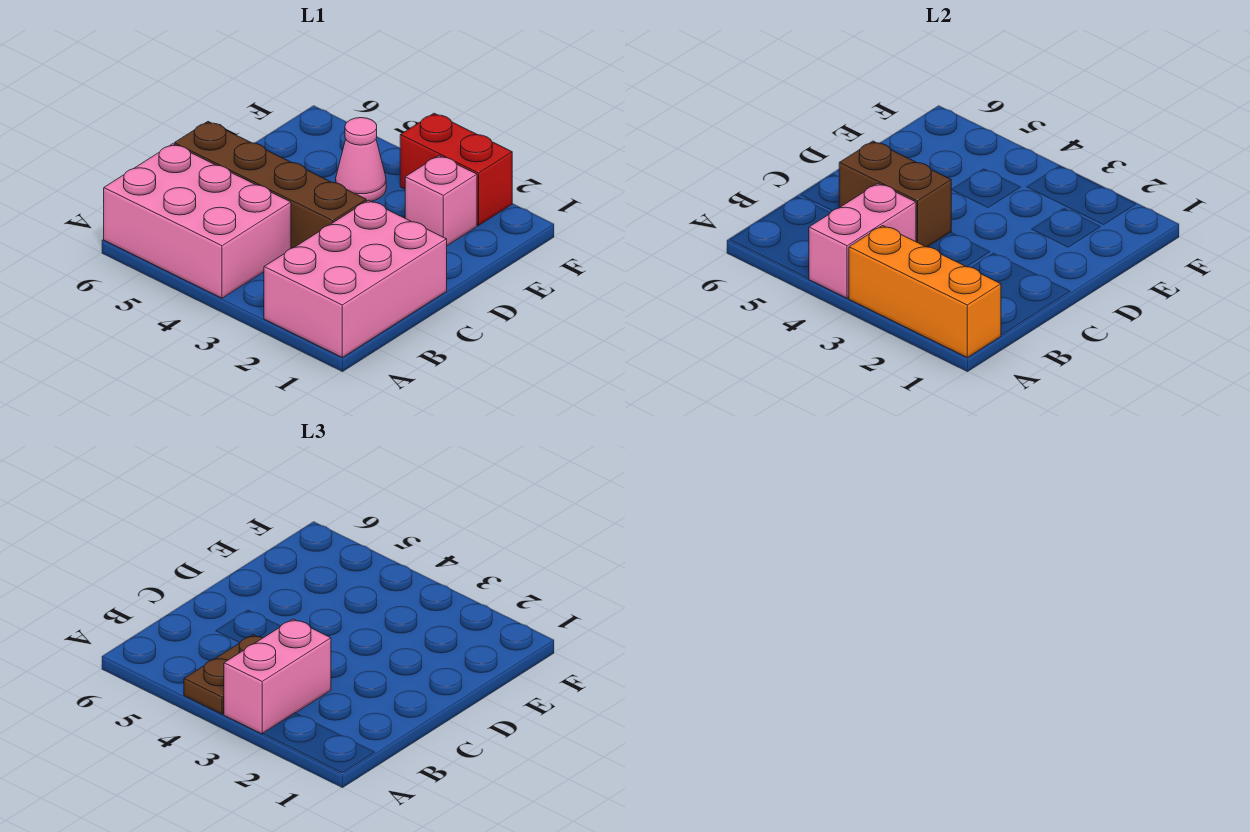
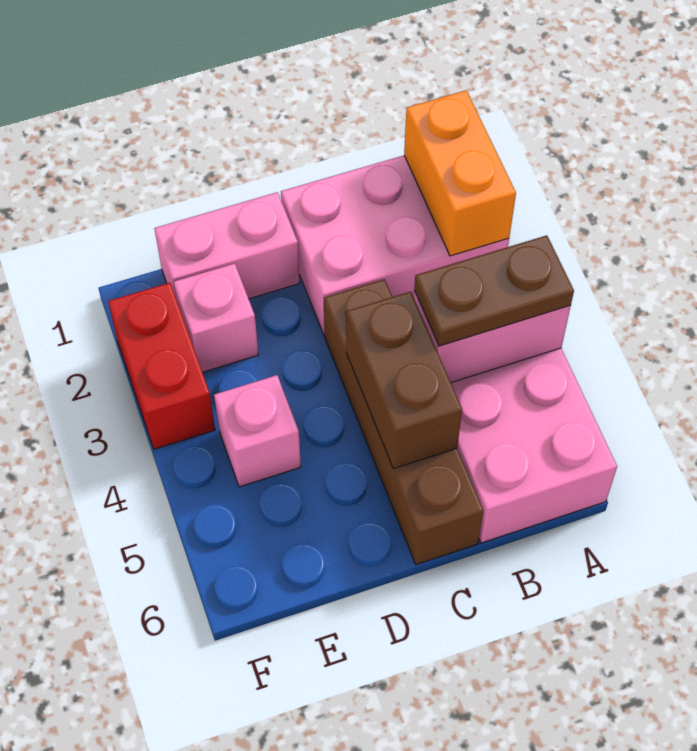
orange 1x3 brick [849,226,1001,357] -> orange 1x2 brick [404,90,516,256]
pink 1x2 brick [224,619,331,734] -> pink 1x2 brick moved to [154,192,300,299]
pink 1x1 cone [336,118,386,201] -> pink 1x1 brick [214,375,301,487]

